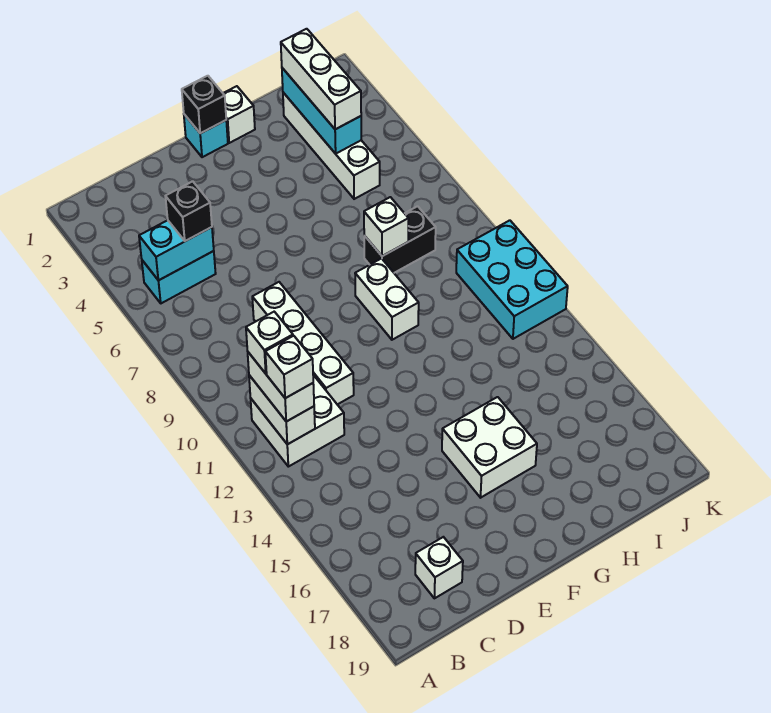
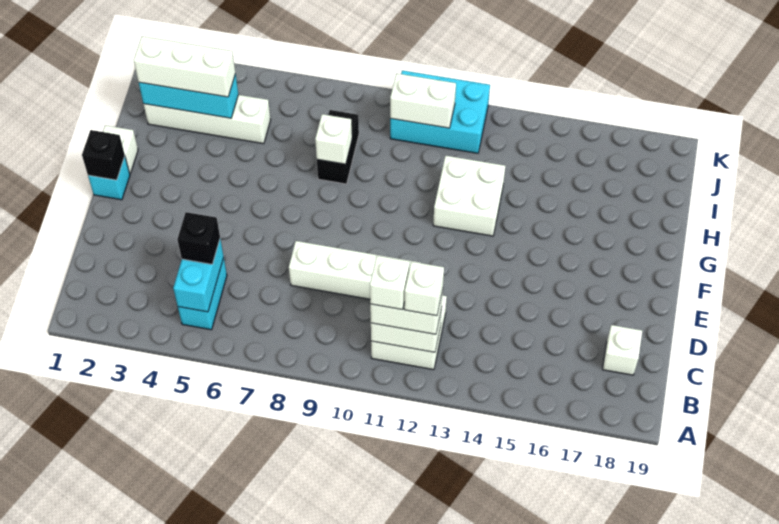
white 2x2 brick [442,397,537,498] -> white 2x2 brick moved to [433,156,505,236]
white 1x2 brick [355,259,419,340] -> white 1x2 brick moved to [390,73,456,128]

